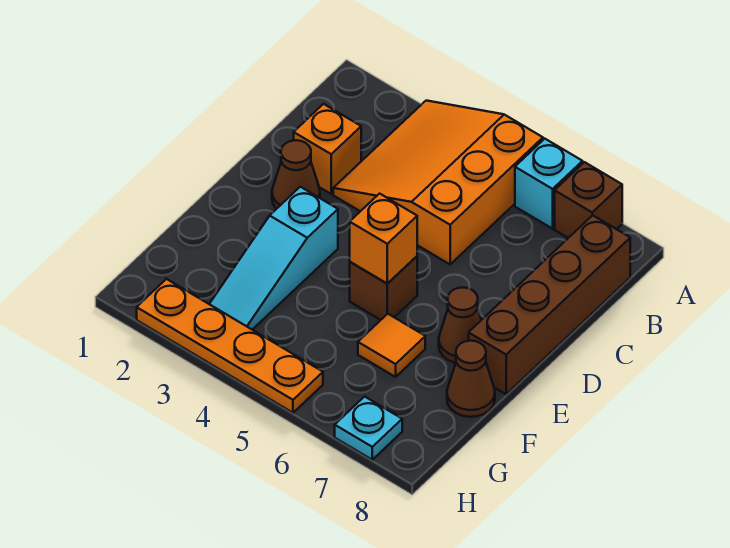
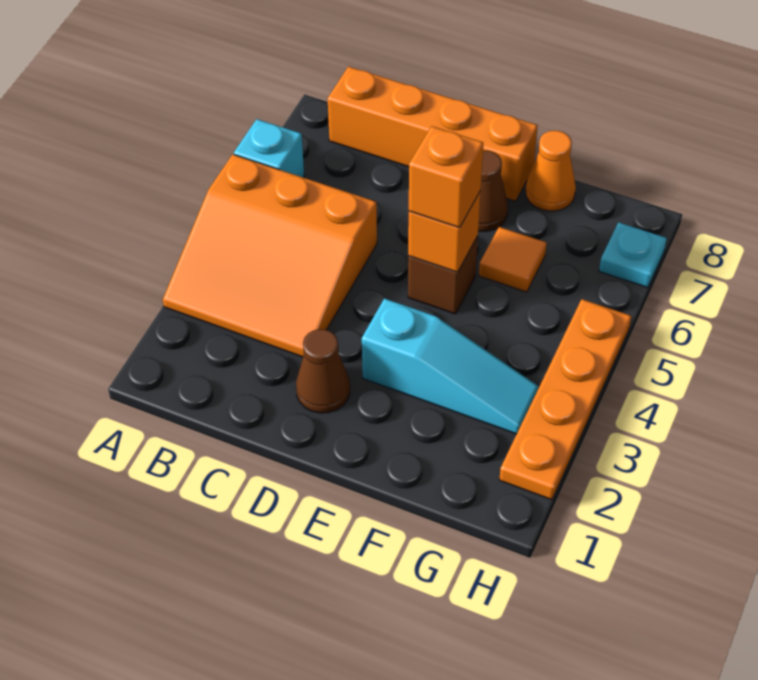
brown 1x1 brick [555,162,622,238] -> none
brown 1x4 brick [469,215,630,394] -> orange 1x4 brick [328,67,538,201]
orange 1x1 brick [294,104,361,194] -> orange 1x1 brick moved to [409,126,483,228]
brown 1x1 cone [447,341,495,417] -> orange 1x1 cone [525,131,576,211]

